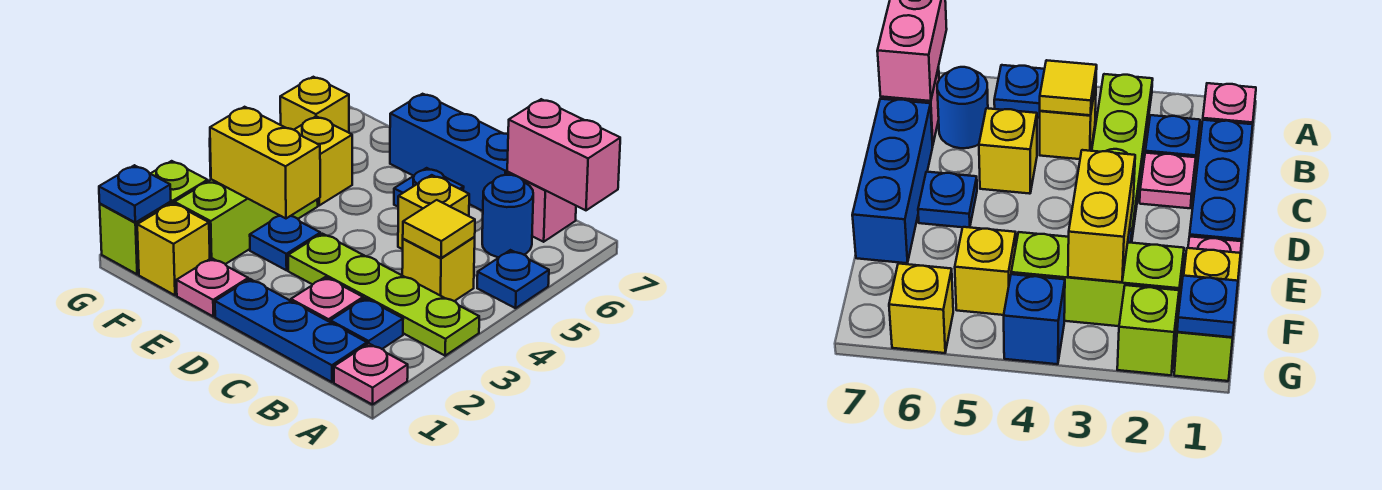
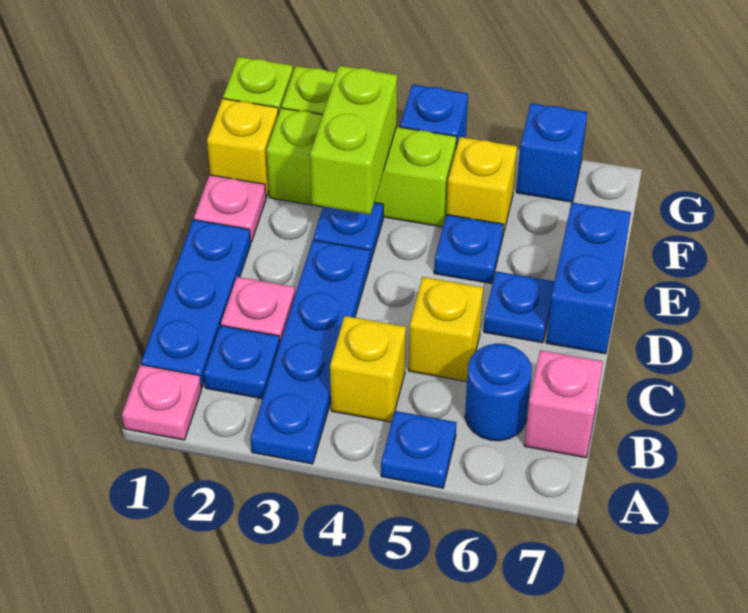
lime 1x4 plate [288,234,479,356] -> blue 1x4 plate [250,240,370,464]
pink 1x2 brick [507,99,620,210] -> none
yellow 1x1 tile [403,200,475,258] -> none
blue 1x3 brick [390,94,508,211] -> blue 1x2 brick [546,202,631,354]
yellow 1x2 brick [210,107,320,218] -> lime 1x2 brick [310,66,397,214]
blue 1x1 plate [99,165,171,222] -> blue 1x1 plate moved to [434,214,504,284]
yellow 1x1 brick [280,77,349,133] -> blue 1x1 brick [516,103,587,202]

